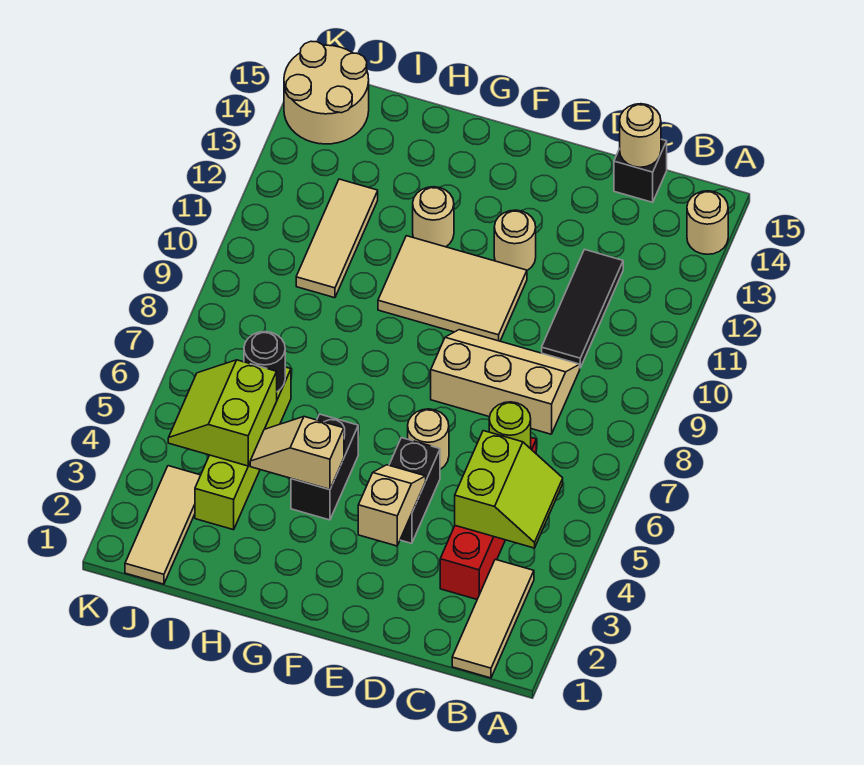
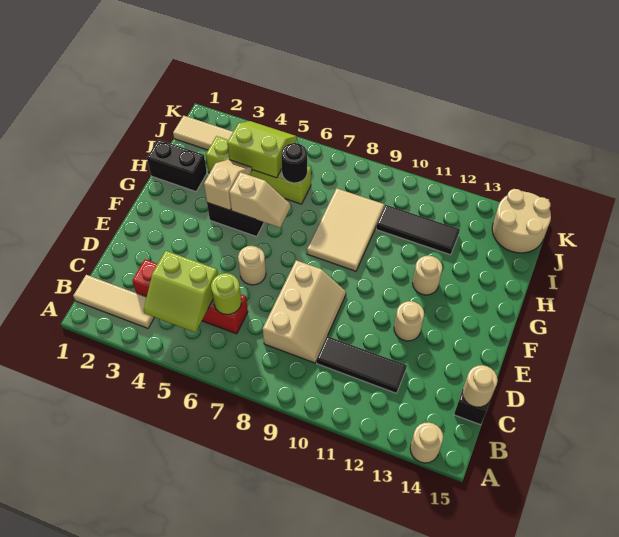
tan 1x2 slope [358,465,426,546] -> tan 1x2 slope moved to [229,172,291,227]
black 1x2 brick [389,438,440,543] -> black 1x2 brick moved to [147,140,207,191]
tan 2x3 tile [378,236,527,341] -> tan 2x3 tile moved to [307,188,384,271]
tan 1x3 tile [296,179,378,298] -> black 1x3 tile [376,205,460,255]

